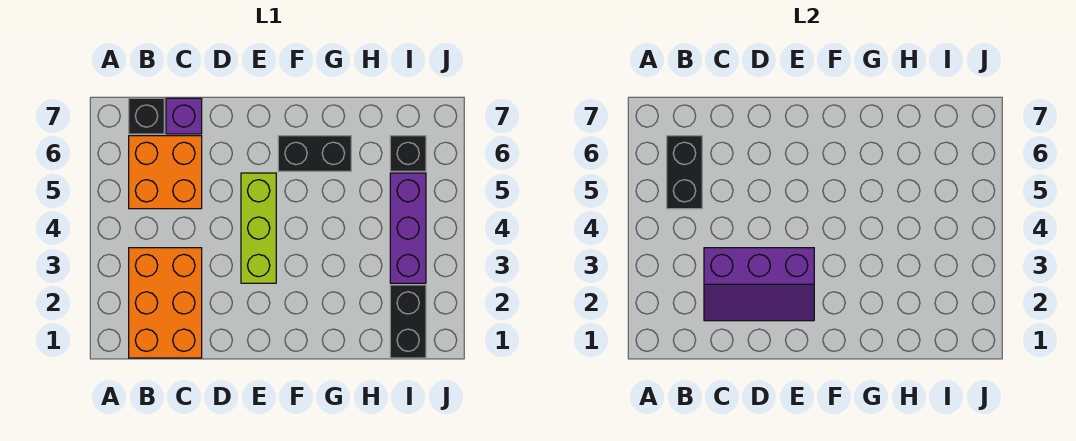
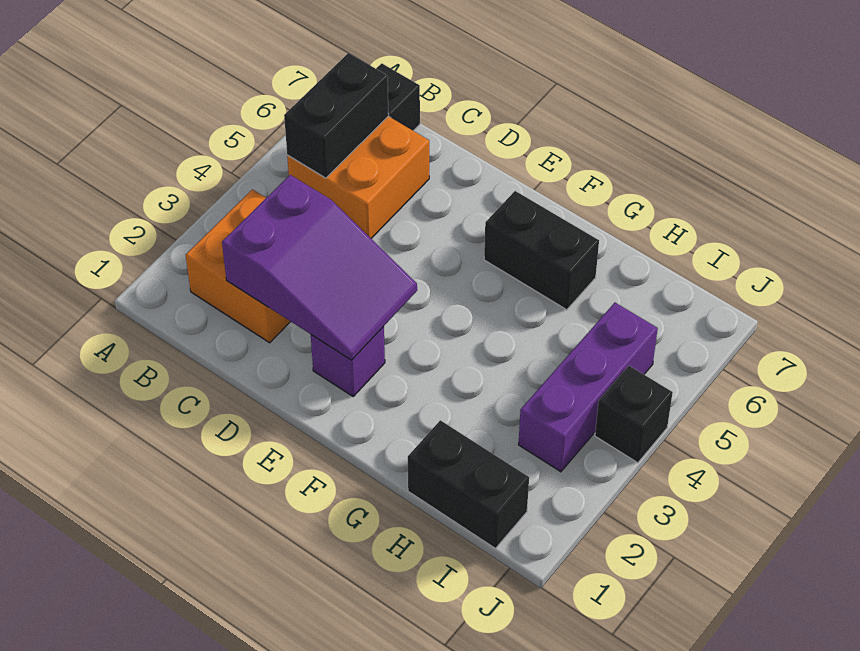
orange 2x3 brick [129,248,202,358] -> orange 2x2 brick [186,190,291,343]
purple 2x3 slope [704,248,814,321] -> purple 2x3 slope turned to [222,175,417,360]
purple 1x1 brick [166,98,202,134] -> purple 1x1 brick moved to [311,326,385,396]
lime 1x3 brick [241,173,276,283] -> none
black 1x2 brick [390,285,426,358] -> black 1x2 brick turned to [408,420,529,548]
black 1x1 brick [390,136,426,171] -> black 1x1 brick moved to [595,366,673,463]

